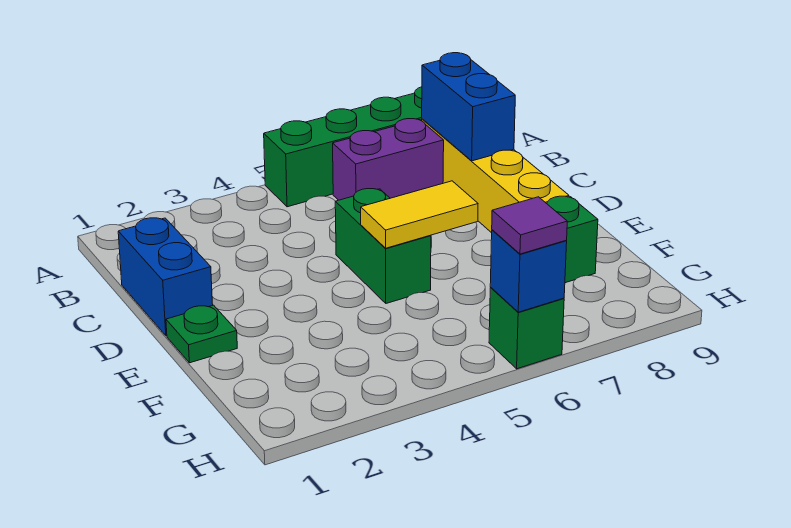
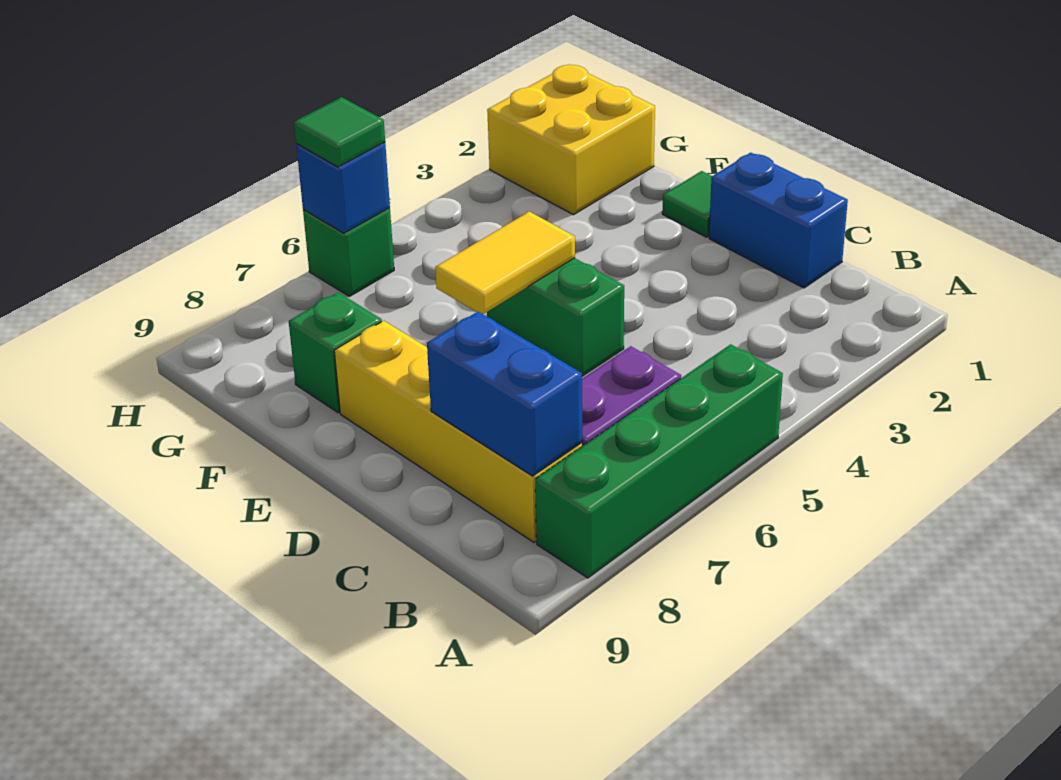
green 1x1 plate [166,305,237,363] -> green 1x1 tile [662,171,712,237]
none -> yellow 2x2 brick [487,64,655,215]
purple 1x1 tile [492,197,567,254] -> green 1x1 tile [294,97,385,167]

